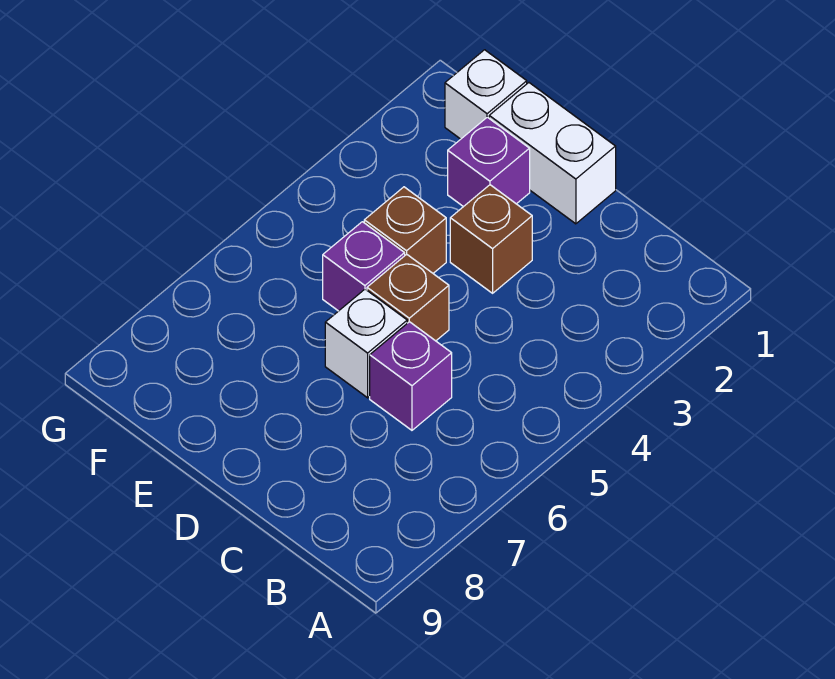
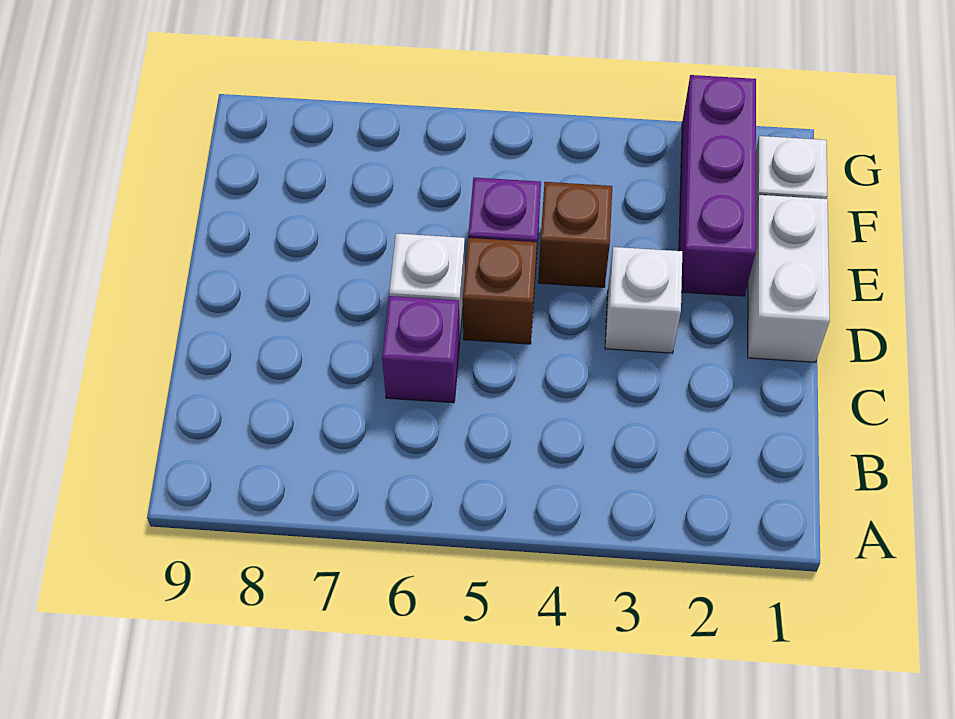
brown 1x1 brick [450,185,532,293] -> white 1x1 brick [605,247,682,353]
purple 1x1 brick [448,117,530,207] -> purple 1x3 brick [679,75,756,296]

